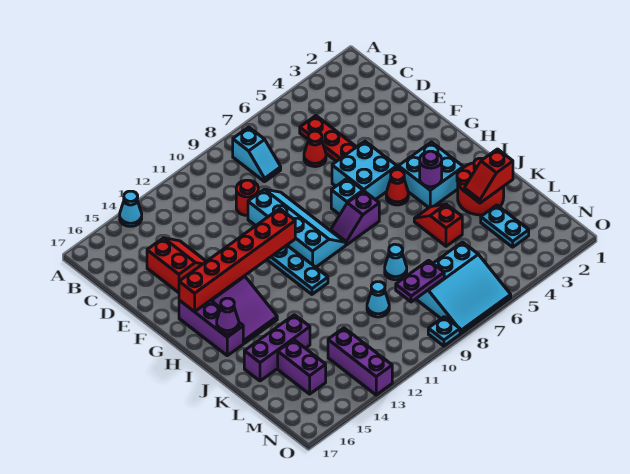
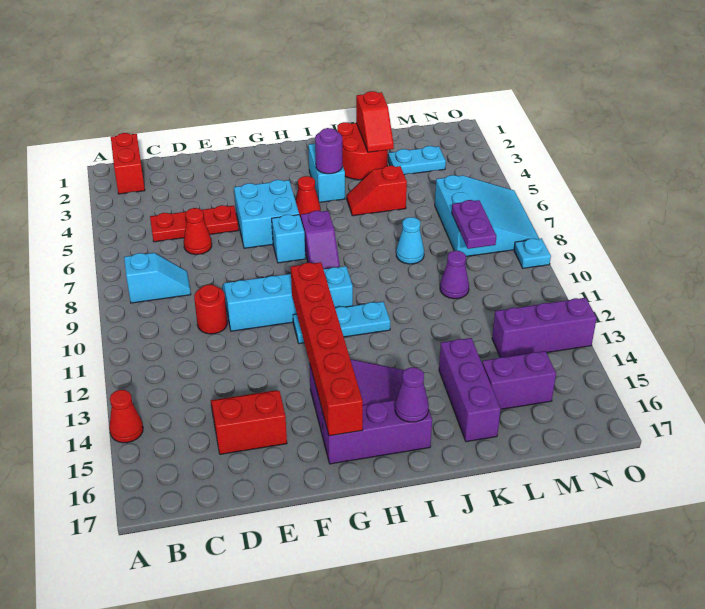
cyan 1x1 cone [120,191,142,226] -> red 1x1 cone [109,390,143,443]
none -> red 1x2 brick [111,133,145,194]
cyan 2x2 brick [398,142,463,208] -> cyan 1x2 brick [308,144,345,202]
cyan 1x1 cone [367,282,389,317] -> purple 1x1 cone [440,251,469,299]

